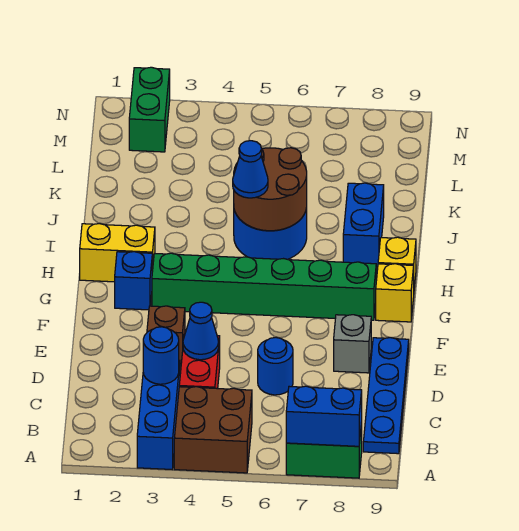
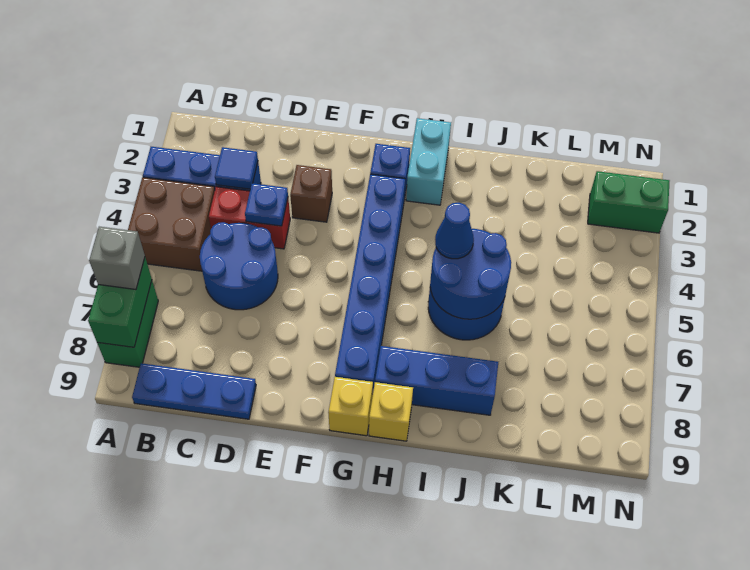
blue 1x2 brick [286,386,362,446] -> green 1x2 brick [88,258,152,347]
blue 1x4 plate [363,338,409,454] -> blue 1x3 plate [132,363,256,419]
blue 1x1 round brick [143,327,179,384] -> blue 1x1 tile [215,147,258,189]
blue 1x1 cone [183,302,219,360] -> blue 1x1 plate [245,183,288,226]
blue 1x1 round brick [258,338,293,395] -> blue 2x2 round brick [200,222,278,310]
grey 1x1 brick [334,315,371,373] -> grey 1x1 brick moved to [89,227,145,289]
green 1x6 brick [152,253,376,320] -> blue 1x6 brick [335,174,405,391]
yellow 1x2 brick [80,224,155,282] -> cyan 1x2 brick [406,118,451,205]
brown 2x2 round brick [234,148,307,231] -> blue 2x2 round brick [430,229,511,319]
blue 1x2 brick [343,183,384,268] -> blue 1x3 brick [375,346,498,415]

